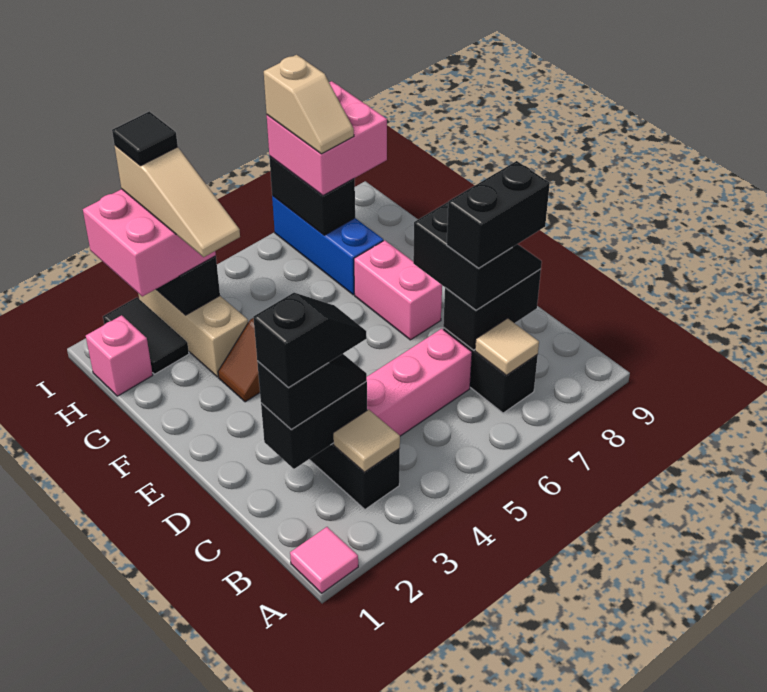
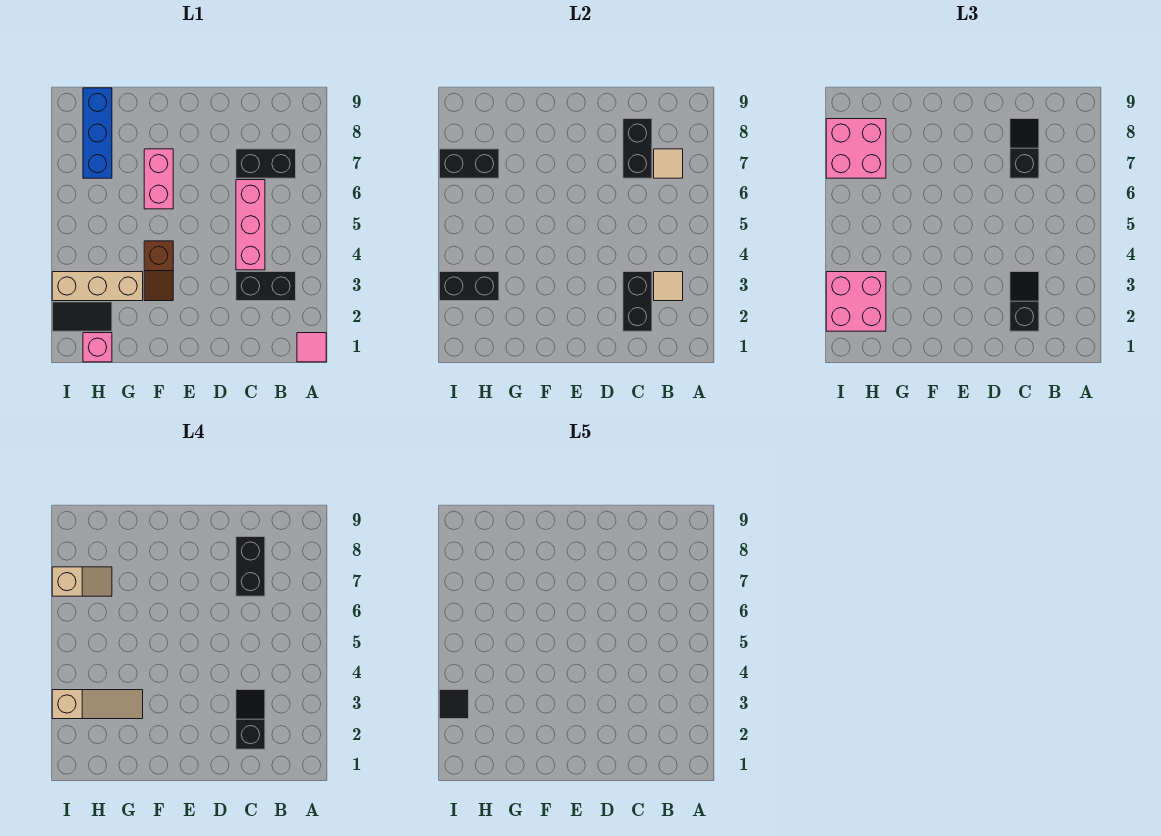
black 2x2 slope [413,202,542,310] -> black 1x2 slope [1010,119,1039,178]
pink 1x2 brick [354,240,442,340] -> pink 1x2 brick turned to [144,149,173,209]
blue 1x3 brick [272,196,383,295] -> blue 1x3 brick turned to [83,88,112,178]

